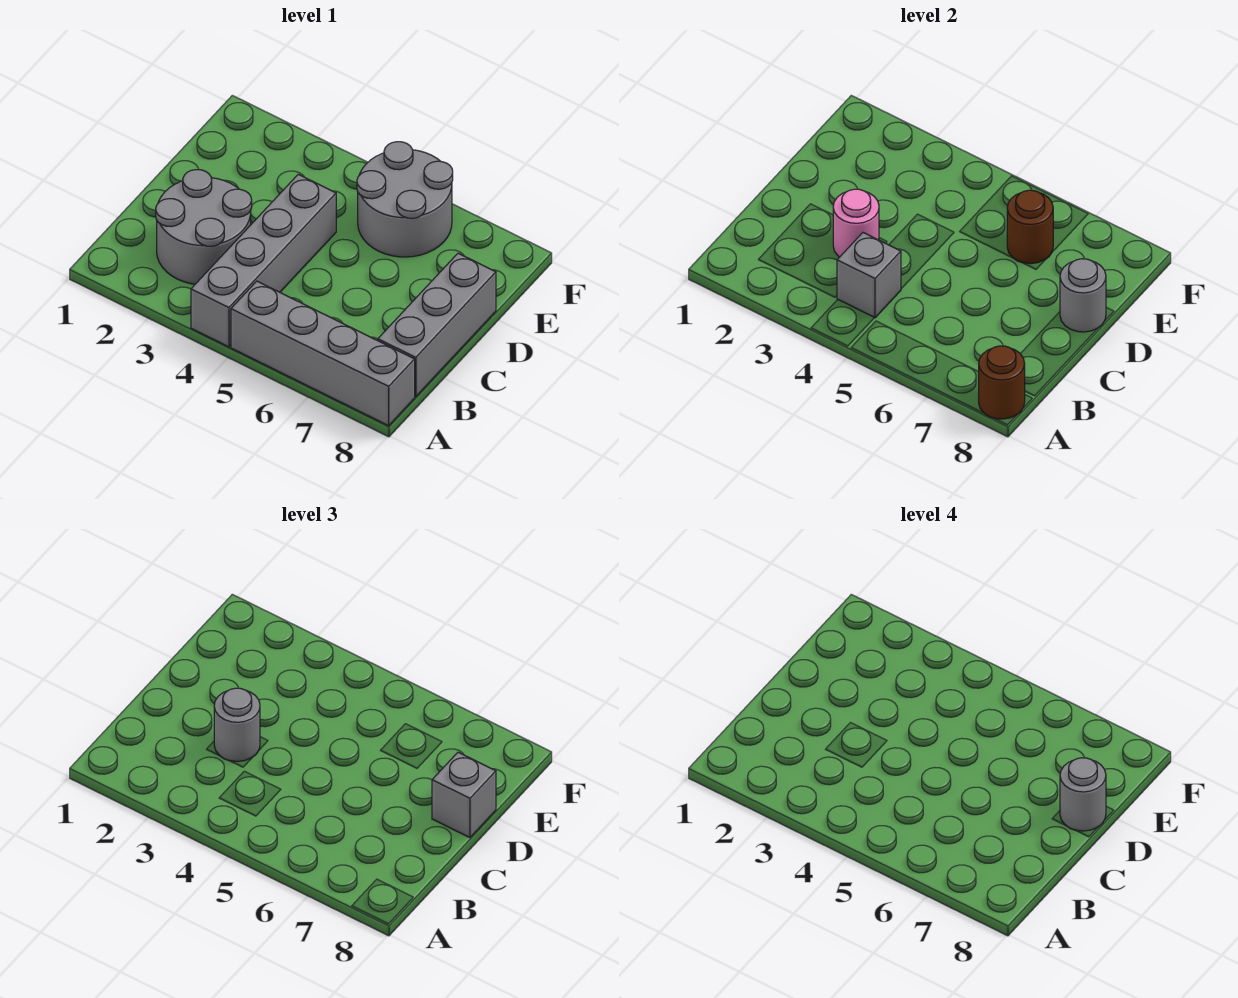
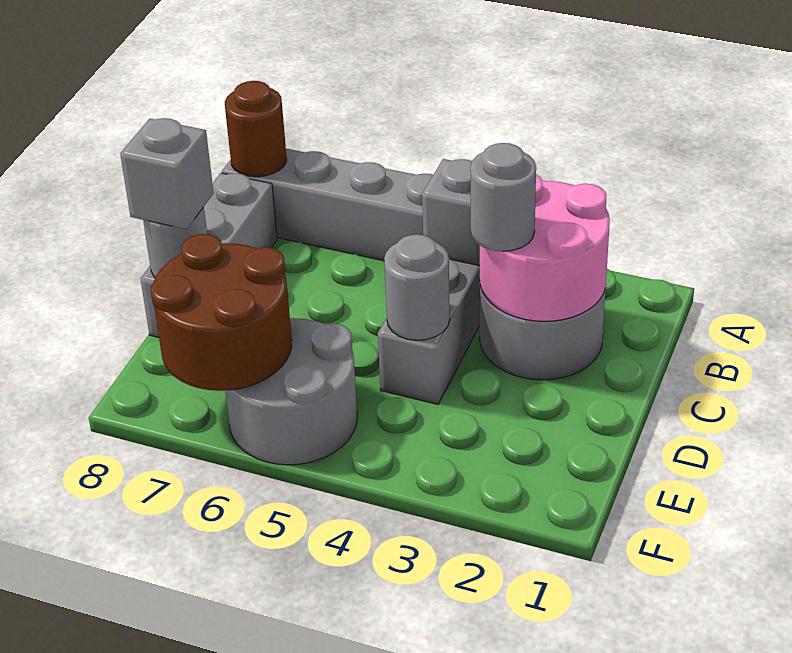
pink 1x1 round brick [833,189,879,257] -> pink 2x2 round brick [480,174,610,321]
grey 1x1 round brick [1060,758,1106,831] -> grey 1x1 round brick moved to [384,234,450,340]
brown 1x1 round brick [1007,190,1053,264] -> brown 2x2 round brick [151,234,292,391]

